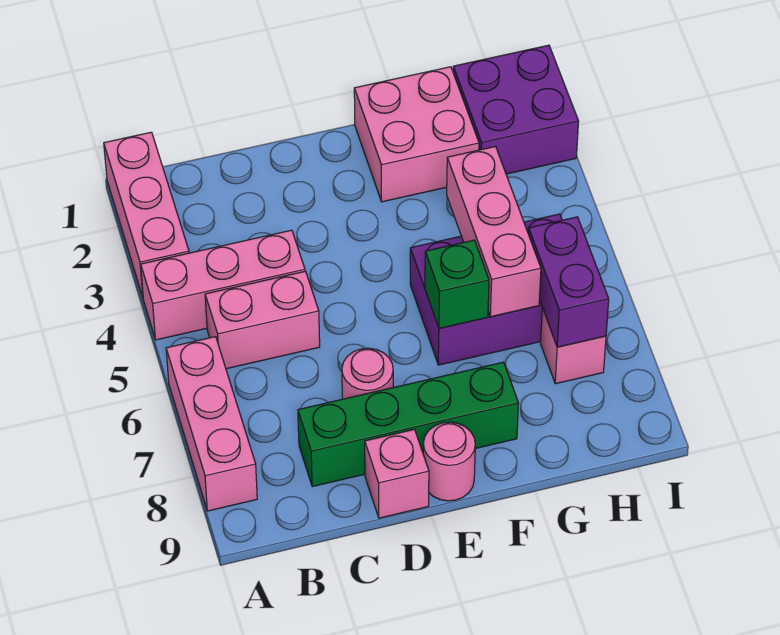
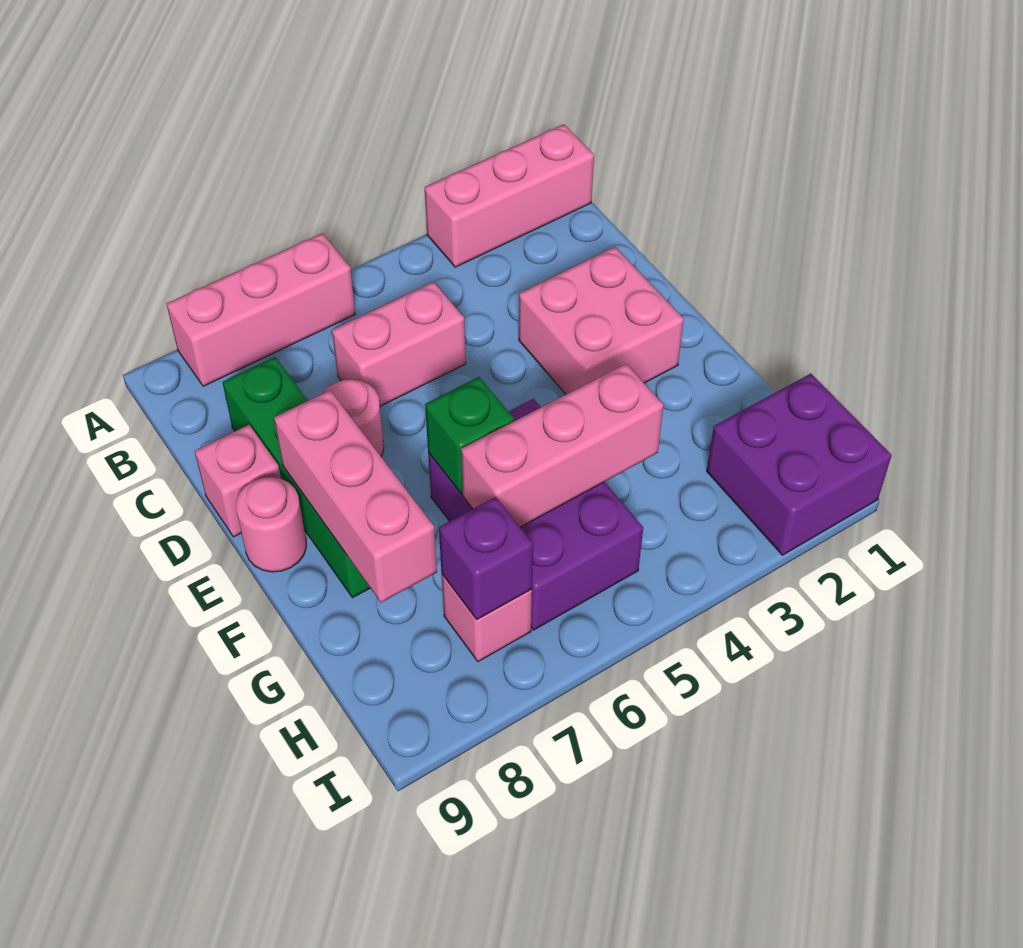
pink 1x3 brick [141,230,305,340] -> pink 1x3 brick moved to [274,390,437,602]
pink 1x2 brick [205,271,320,369] -> pink 1x2 brick turned to [332,282,466,406]
pink 2x2 brick [354,67,479,202] -> pink 2x2 brick moved to [519,247,684,394]
purple 1x2 brick [528,217,609,347] -> purple 1x1 brick [439,497,533,620]

